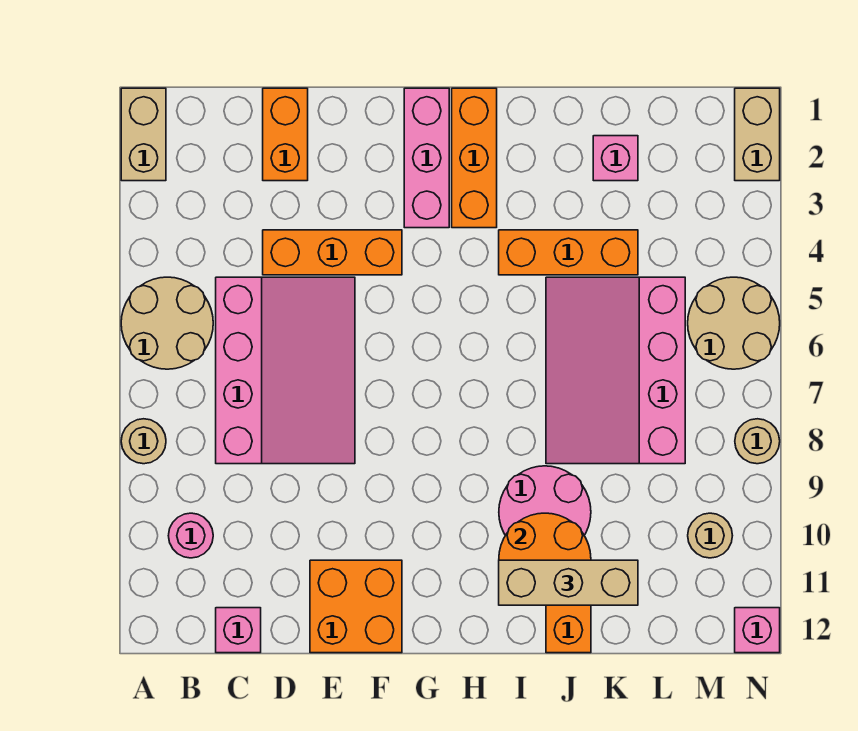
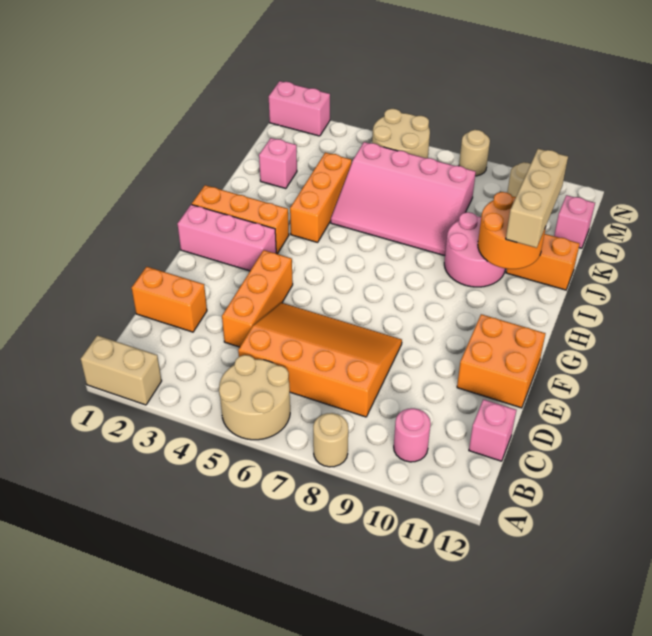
pink 3x4 slope [216,277,355,464] -> orange 3x4 slope [238,303,402,417]
tan 1x2 brick [735,88,780,181] -> pink 1x2 brick [269,81,330,136]
pink 1x1 brick [735,608,780,653] -> pink 1x1 brick moved to [554,195,595,248]

